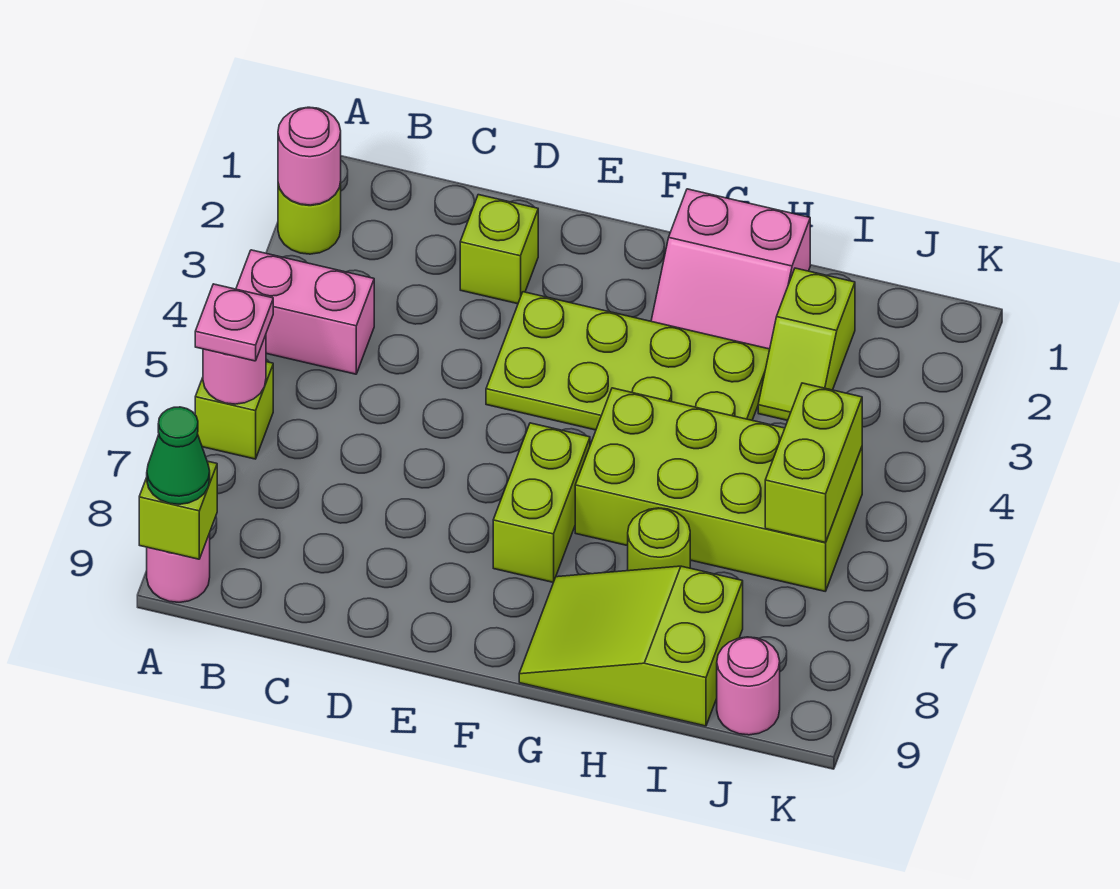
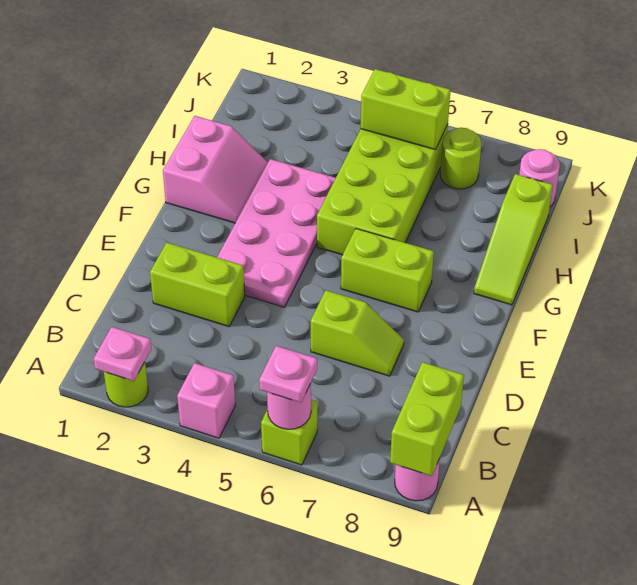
pink 1x1 round brick [278,107,341,205] -> pink 1x1 plate [94,327,151,381]
pink 1x2 brick [236,250,374,374] -> pink 1x1 brick [177,363,235,438]
lime 1x1 brick [139,461,217,559] -> lime 1x2 brick [390,362,464,476]
green 1x1 cone [147,407,210,504] -> none
lime 1x1 brick [460,195,538,304] -> lime 1x2 brick [150,243,245,327]
lime 2x4 plate [486,292,770,430] -> pink 2x4 plate [217,159,336,307]
lime 2x3 slope [519,566,743,726] -> lime 1x3 slope [474,174,553,305]
lime 1x1 round brick [628,508,690,571] -> lime 1x1 round brick moved to [440,128,481,189]
lime 1x2 slope [758,268,855,421] -> lime 1x2 slope moved to [311,290,404,376]

